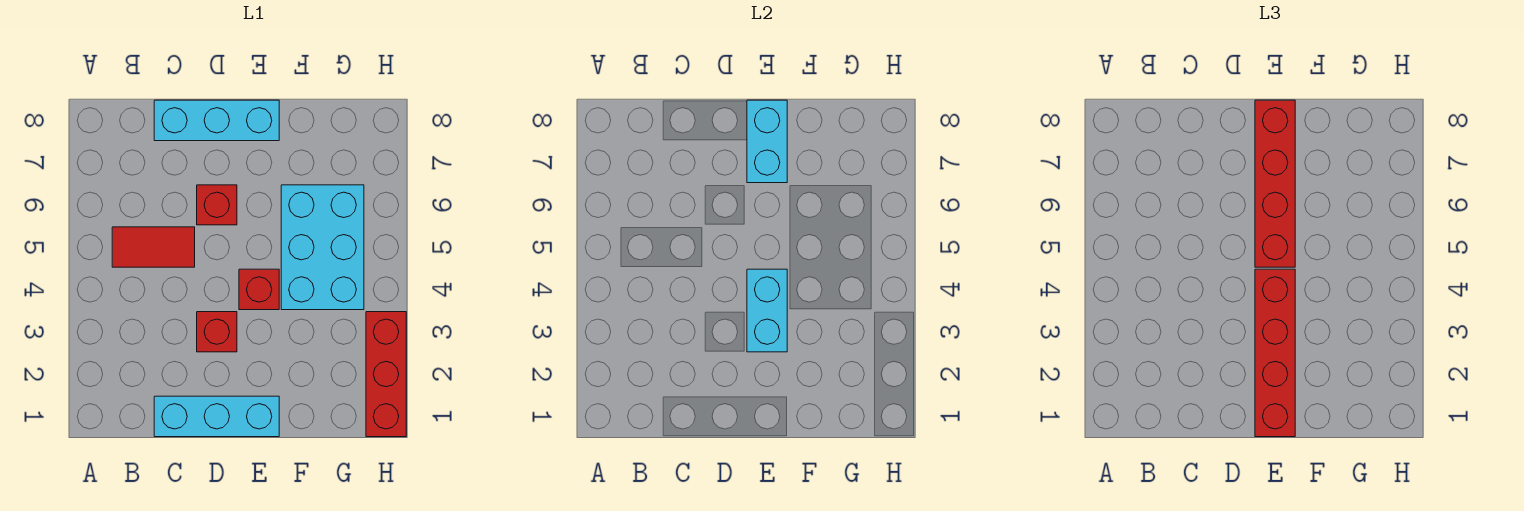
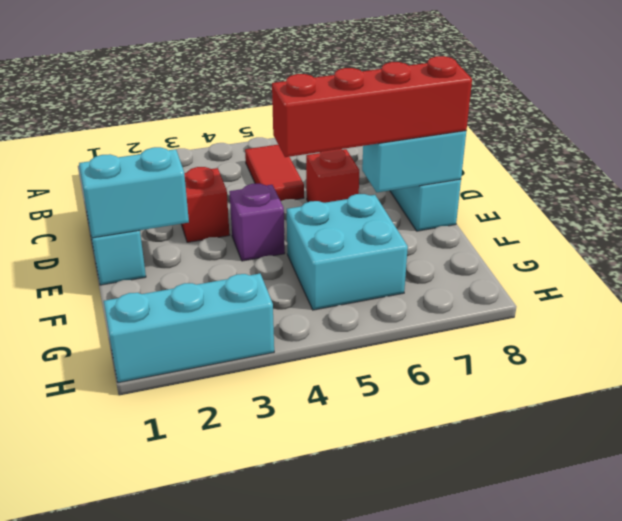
red 1x4 brick [1255,269,1295,437] -> none
cyan 1x2 brick [747,269,787,352] -> cyan 1x2 brick moved to [79,147,189,238]
red 1x1 brick [239,269,279,310] -> purple 1x1 brick [229,184,285,261]
cyan 2x3 brick [281,185,364,310] -> cyan 2x2 brick [287,194,408,310]
red 1x3 brick [366,312,406,437] -> cyan 1x3 brick [104,274,274,383]

